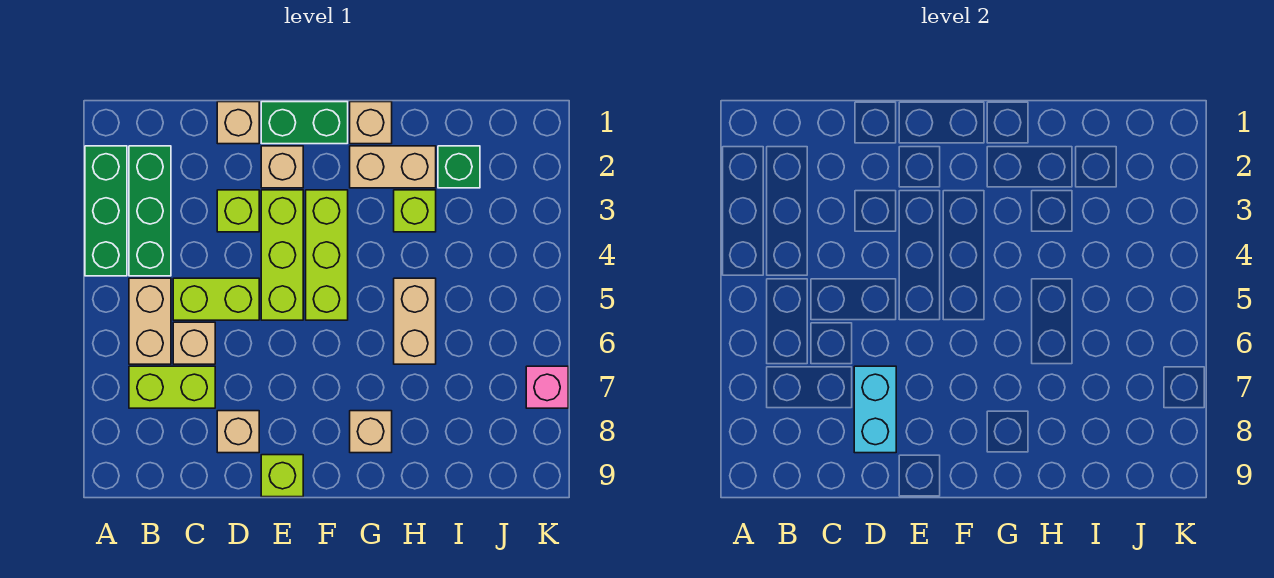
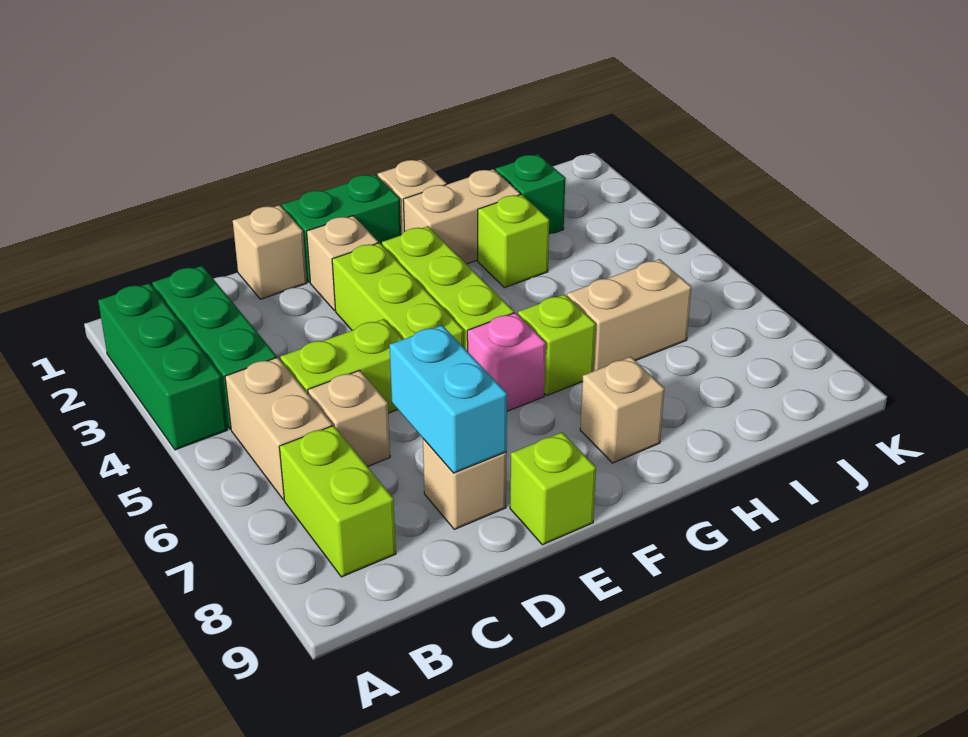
lime 1x2 brick [129,366,215,408] -> lime 1x2 brick turned to [279,426,396,577]
lime 1x1 brick [217,190,259,232] -> lime 1x1 brick moved to [518,294,596,395]
tan 1x2 brick [394,278,436,364] -> tan 1x2 brick turned to [567,259,691,371]
pink 1x1 brick [526,366,568,408] -> pink 1x1 brick moved to [467,313,546,411]

